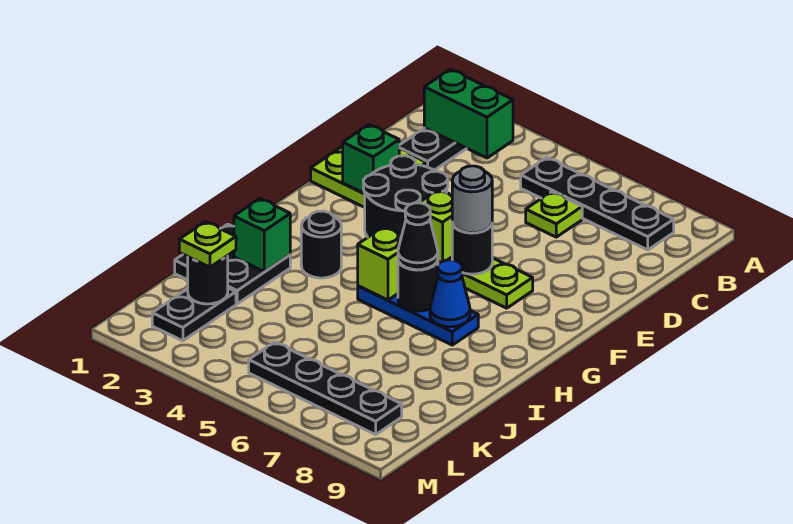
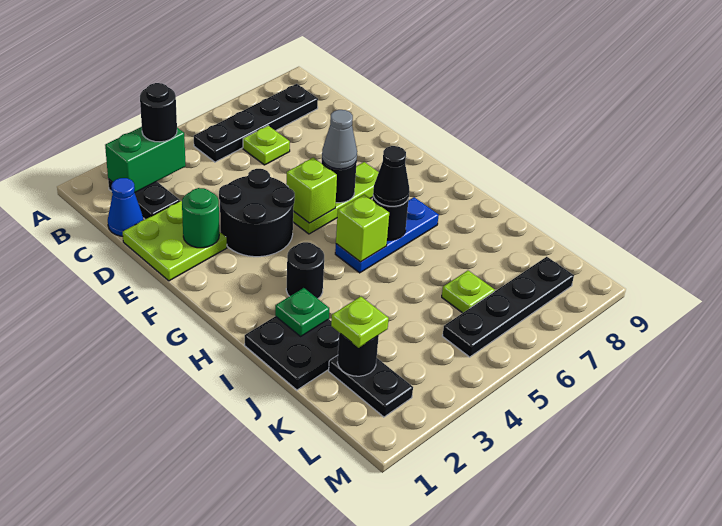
none -> black 1x1 round brick [140,83,177,142]
green 1x1 brick [343,125,399,194] -> green 1x1 round brick [182,188,219,248]
grey 1x1 round brick [452,166,492,233] -> grey 1x1 cone [322,110,357,169]
blue 1x1 cone [430,260,470,327] -> blue 1x1 cone moved to [108,178,143,236]
green 1x1 brick [234,199,290,272] -> green 1x1 plate [275,288,329,336]
none -> lime 1x1 plate [442,271,495,313]

